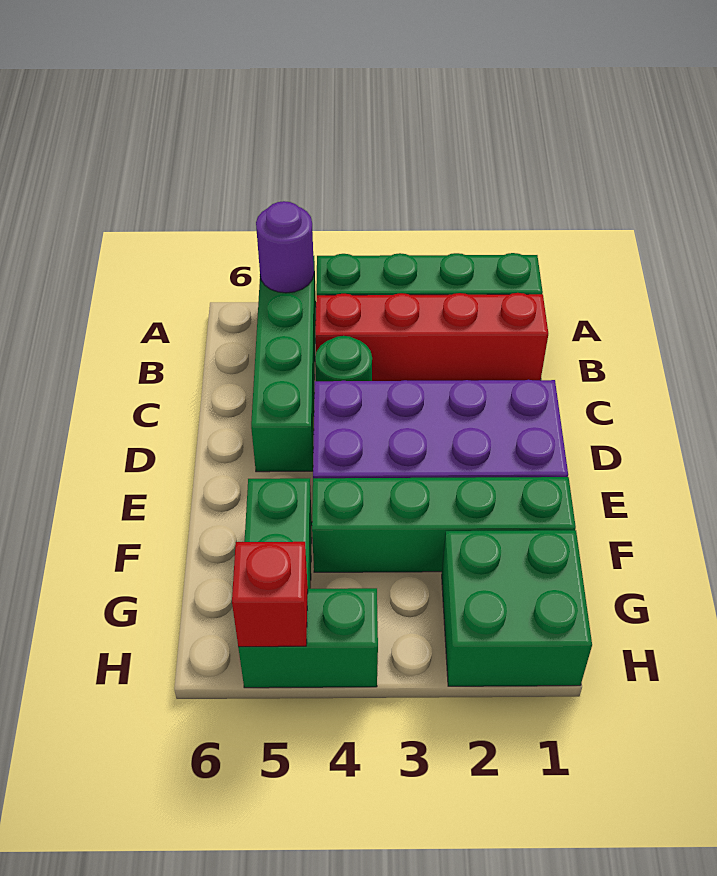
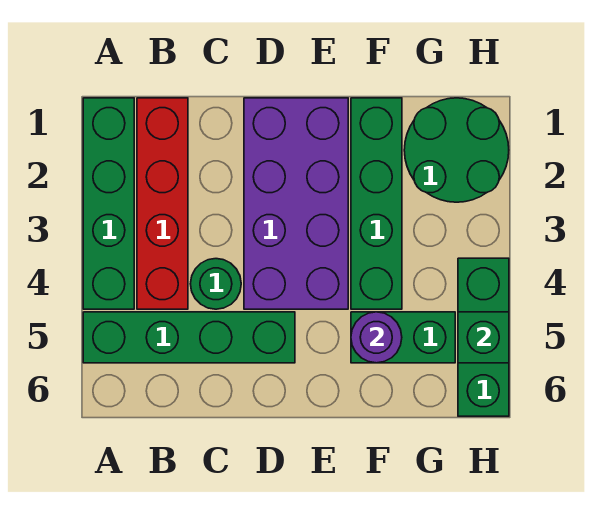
purple 1x1 round brick [256,201,314,293] -> purple 1x1 round brick moved to [351,312,402,363]
green 2x2 brick [442,530,592,686] -> green 2x2 round brick [404,98,509,202]
green 1x2 brick [238,588,378,688] -> green 1x3 brick [458,258,509,416]
red 1x1 brick [232,542,308,647] -> green 1x1 brick [458,312,509,363]

